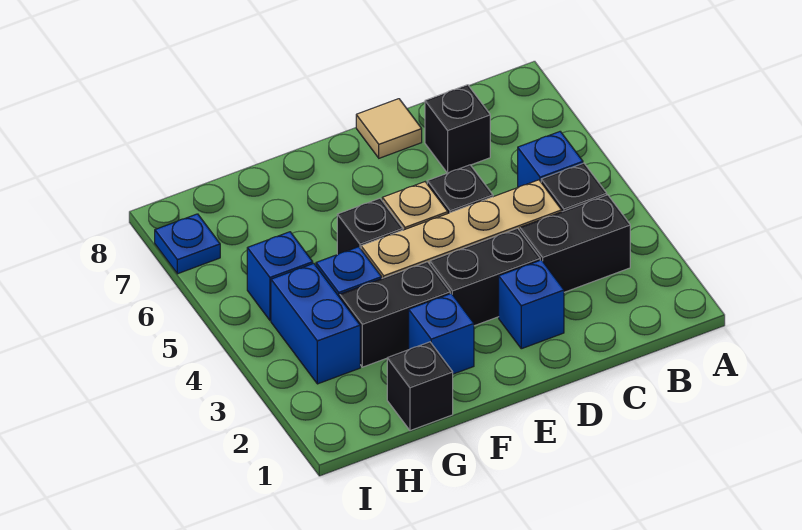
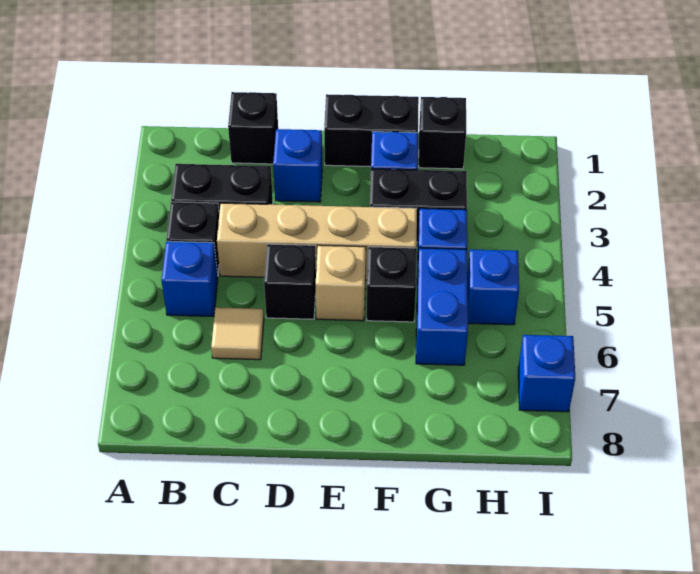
black 1x1 brick [425,85,490,173] -> black 1x1 brick moved to [228,92,278,164]
black 1x2 brick [430,228,540,326] -> black 1x2 brick moved to [324,94,419,167]
tan 1x1 tile [356,99,422,158] -> tan 1x1 tile moved to [211,307,264,360]
blue 1x2 brick [271,263,360,384] -> blue 1x2 brick moved to [416,248,468,365]
blue 1x1 plate [155,214,220,274] -> blue 1x1 brick [518,335,575,412]

